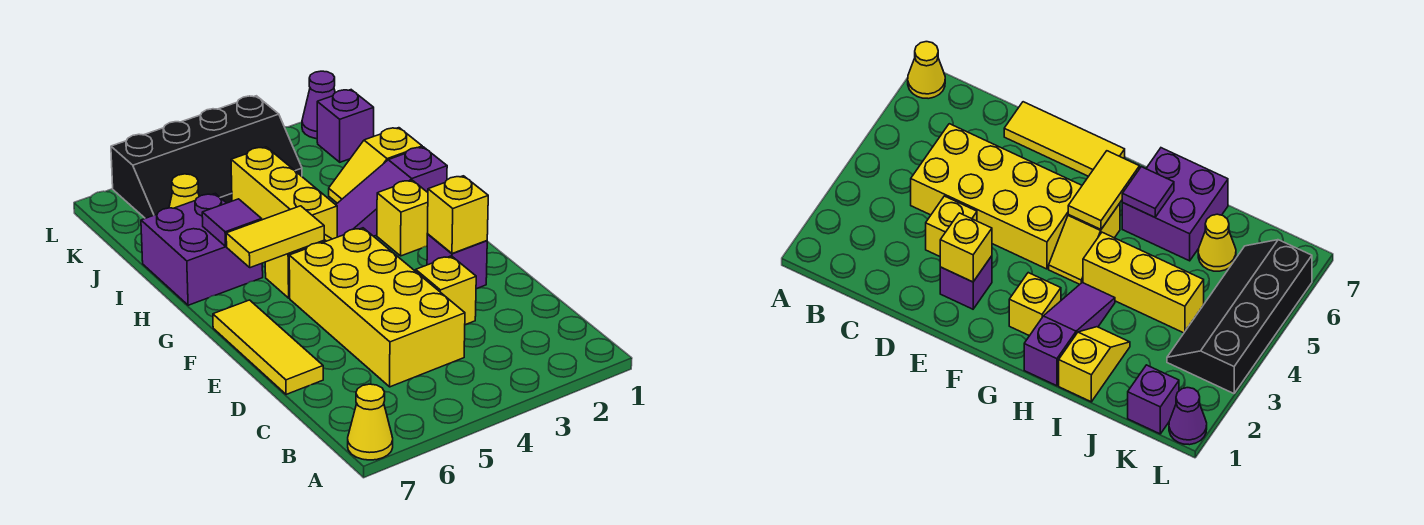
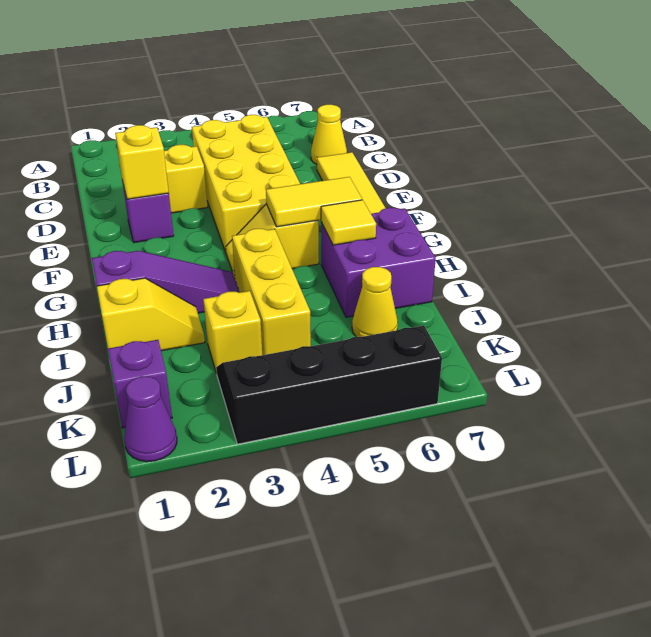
yellow 1x1 cone [348,384,393,460] -> yellow 1x1 cone moved to [311,105,347,165]
yellow 1x1 brick [377,180,428,256] -> yellow 1x1 brick moved to [203,291,262,374]
purple 1x1 tile [202,199,262,246] -> yellow 1x1 tile [321,200,376,245]

